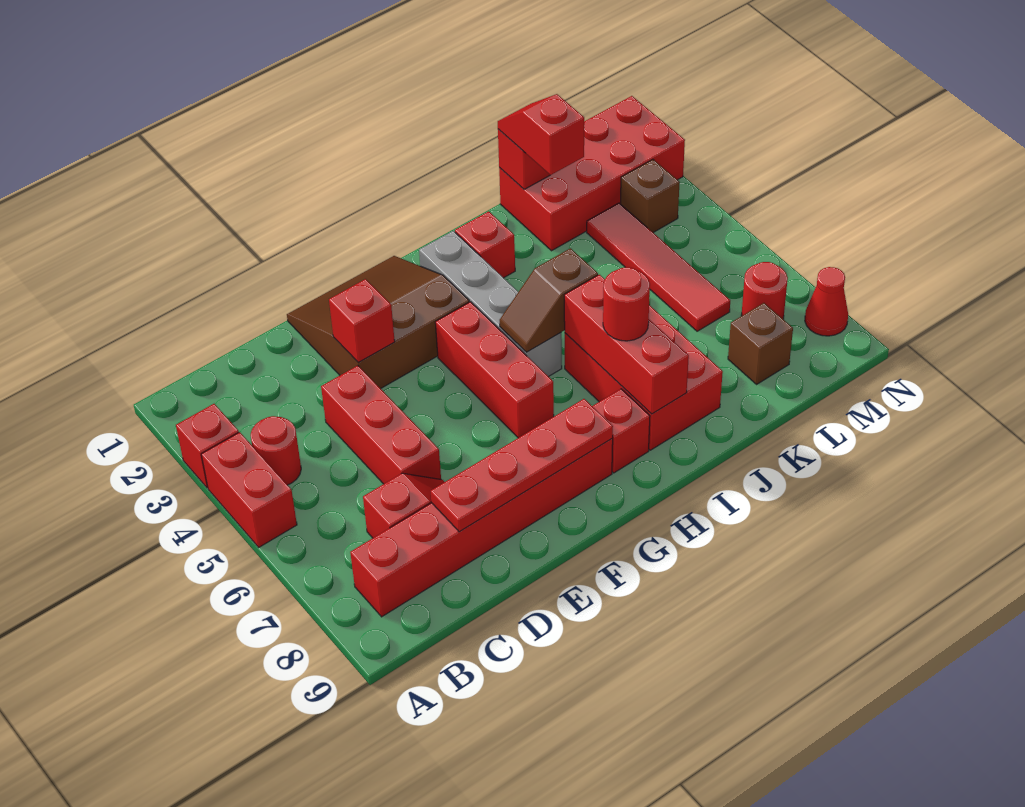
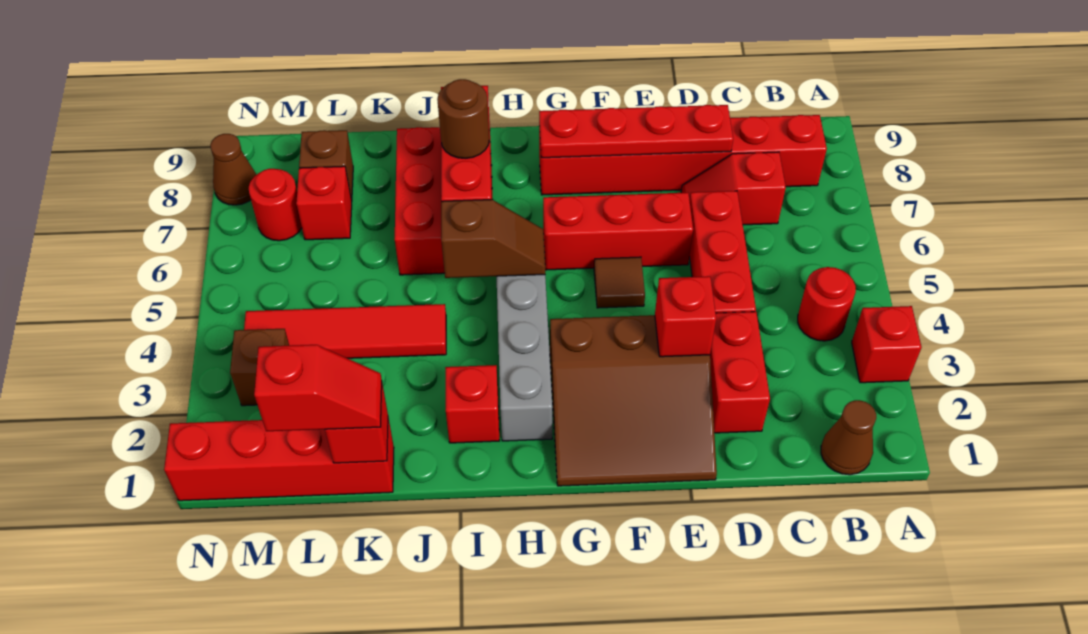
red 1x2 brick [201,432,297,547] -> red 1x2 brick moved to [710,312,770,433]
none -> brown 1x1 cone [821,400,876,475]
none -> brown 1x1 tile [594,257,645,308]
red 1x3 brick [435,302,554,438] -> red 1x3 brick turned to [543,192,693,270]
red 1x1 brick [592,389,650,473] -> red 1x1 brick moved to [296,166,352,240]
red 1x1 round brick [603,267,650,341] -> brown 1x1 round brick [437,79,489,158]
red 2x4 brick [499,96,685,251] -> red 1x4 brick [164,418,394,501]
red 1x2 slope [498,94,584,175] -> red 1x2 slope turned to [254,345,382,431]
red 1x4 tile [587,203,730,331] -> red 1x4 tile turned to [244,304,446,358]
red 1x1 cone [805,267,848,336] -> brown 1x1 cone [210,134,256,205]

